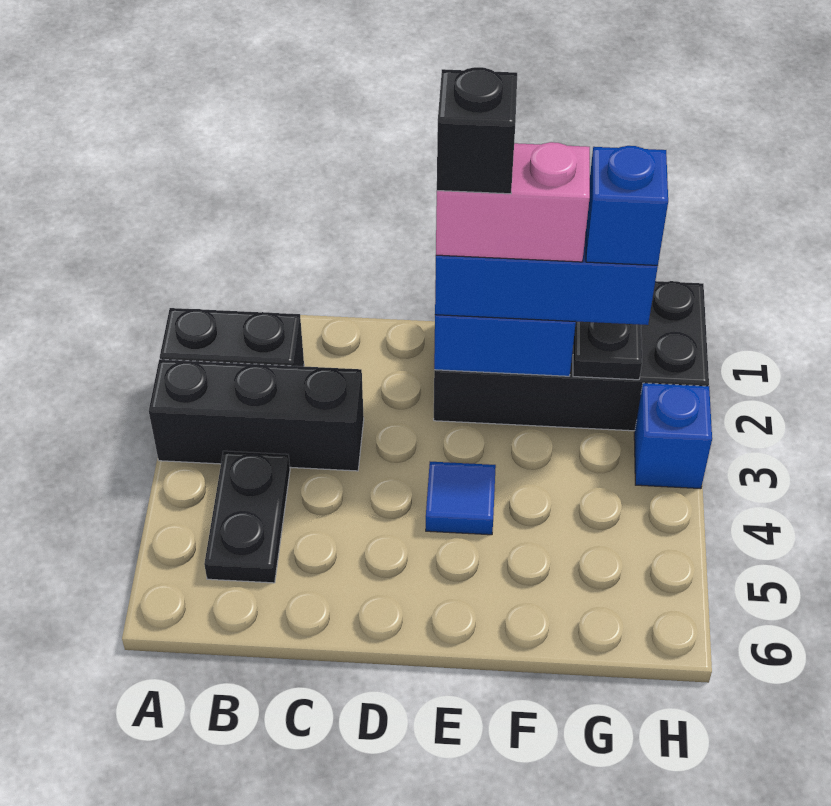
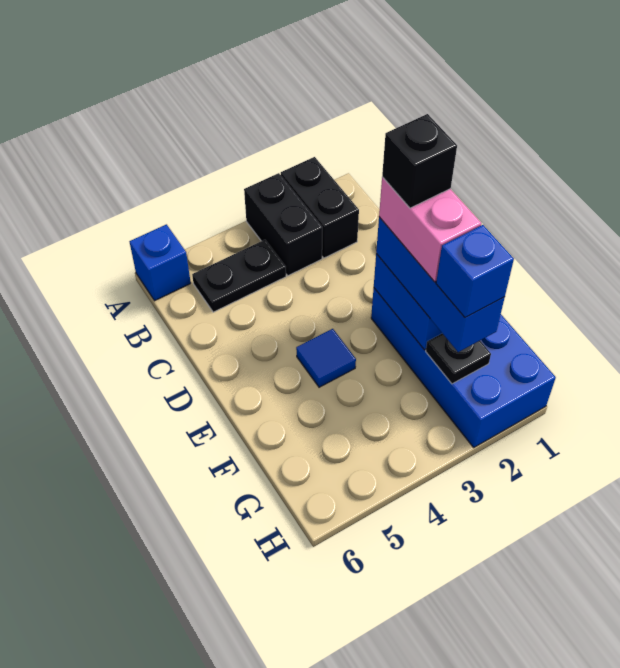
black 1x3 brick [149,359,364,471] -> black 1x2 brick [244,173,322,276]
black 2x4 brick [434,281,709,431] -> blue 2x4 brick [371,288,556,447]
blue 1x1 brick [634,383,712,489] -> blue 1x1 brick moved to [129,224,191,301]

